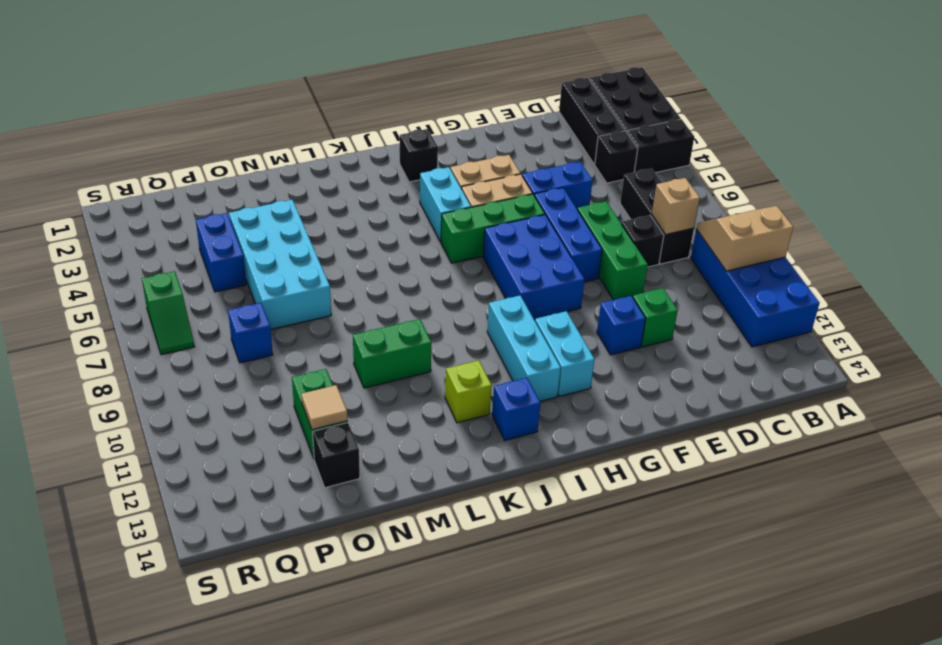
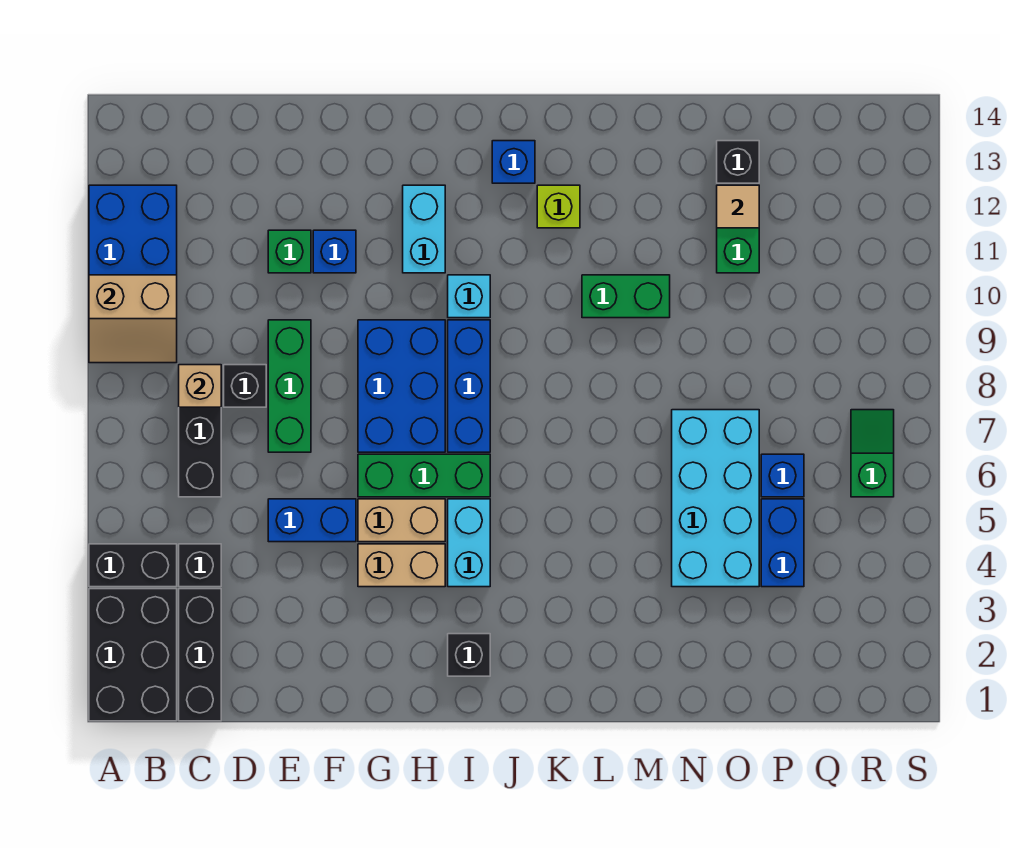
blue 1x3 brick [534,188,602,282] -> blue 1x3 brick moved to [448,320,490,452]
cyan 1x3 brick [487,296,561,401] -> cyan 1x1 brick [448,275,490,318]
blue 1x1 brick [228,303,273,363] -> blue 1x1 brick moved to [761,454,804,497]

